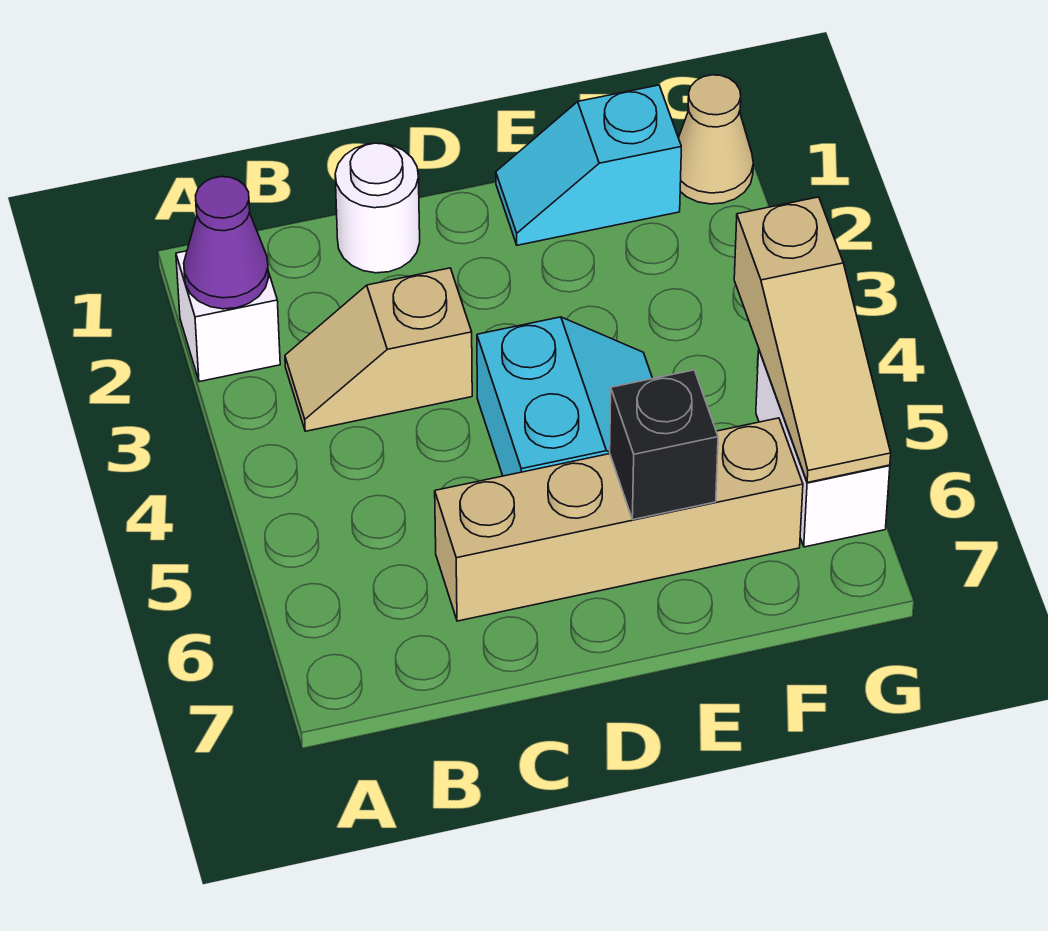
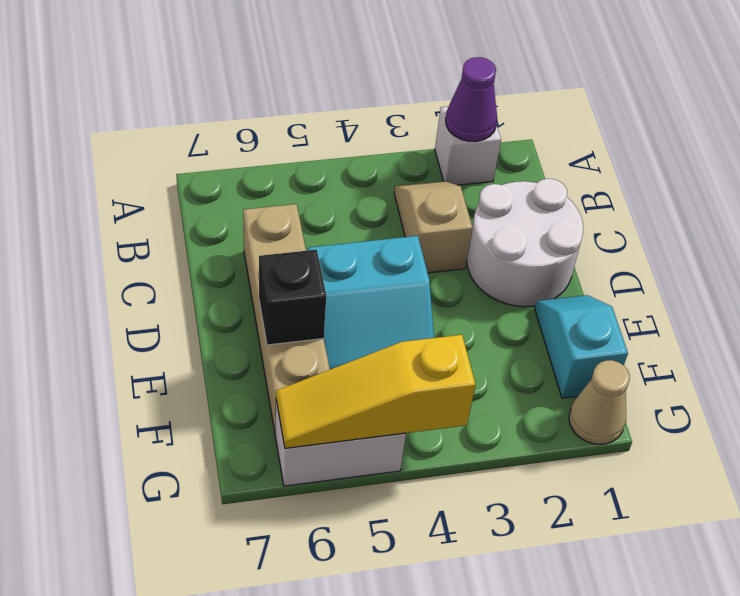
white 1x1 round brick [335,143,420,273] -> white 2x2 round brick [467,179,583,307]
tan 1x3 slope [734,197,891,482] -> yellow 1x3 slope [276,335,476,448]

